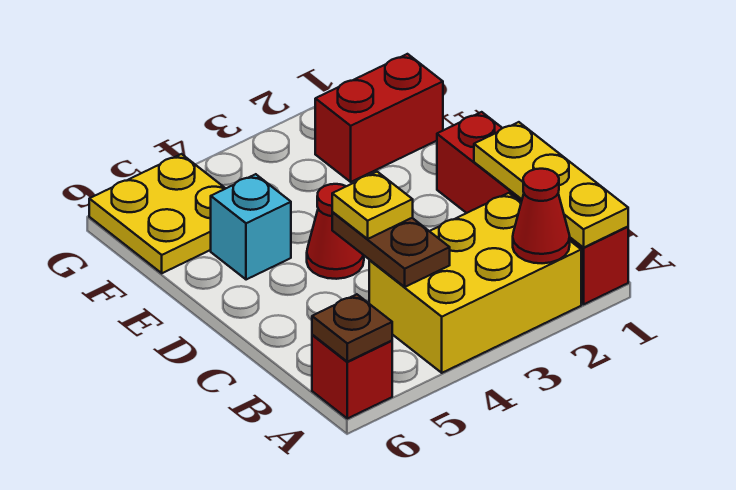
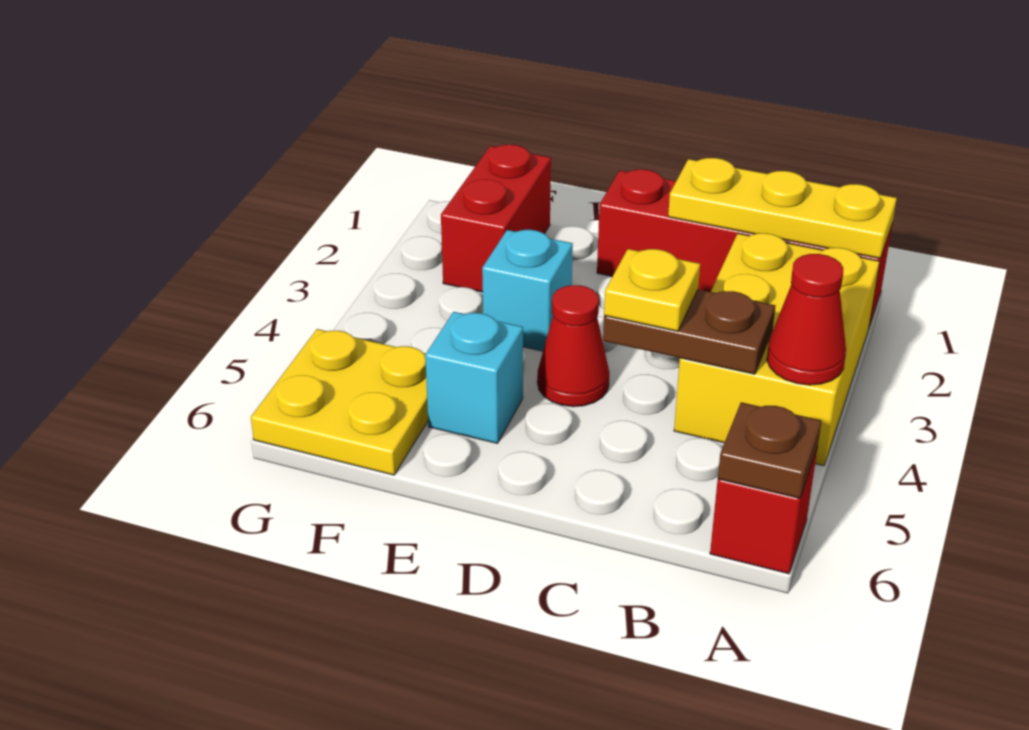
red 1x1 cone [513,169,570,263] -> red 1x1 cone moved to [767,254,846,385]
none -> cyan 1x1 brick [482,230,573,351]

